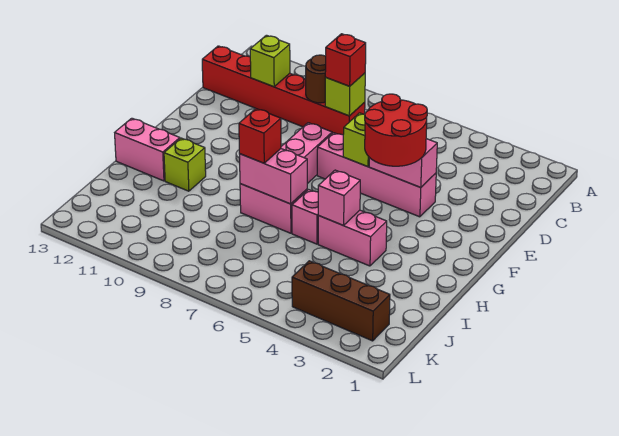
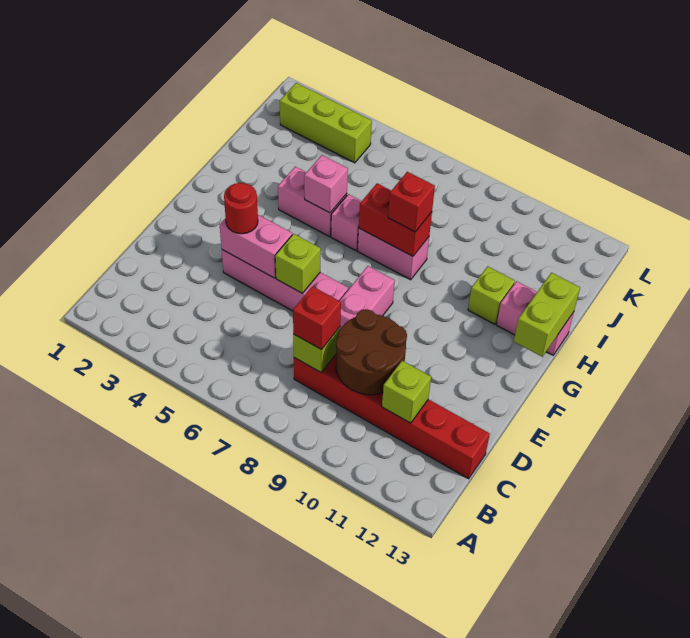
brown 1x1 round brick [306,55,326,103] -> brown 2x2 round brick [336,309,407,395]
red 2x2 round brick [365,94,427,166] -> red 1x1 round brick [224,183,258,234]
none -> lime 1x2 brick [514,273,580,357]
pink 1x2 brick [240,149,307,204] -> red 1x2 brick [359,183,432,256]
brown 1x3 brick [292,261,390,341] -> lime 1x3 brick [280,83,372,163]

